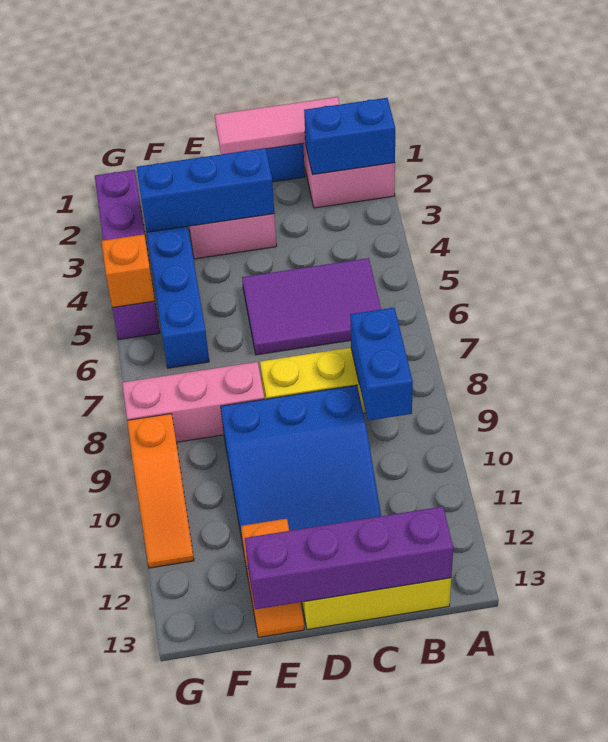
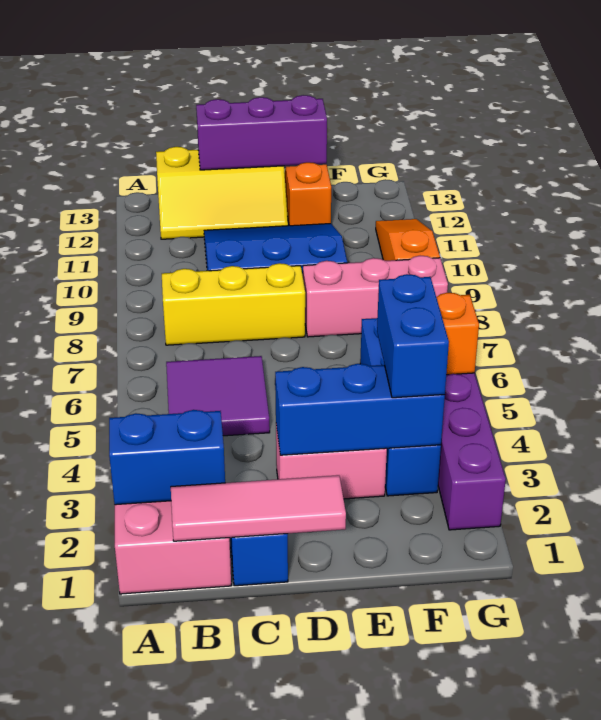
purple 2x3 tile [242,258,381,355] -> purple 2x2 tile [166,356,270,436]
blue 1x2 brick [350,308,413,421] -> blue 1x2 brick moved to [377,274,449,398]
purple 1x4 brick [245,506,453,609] -> purple 1x3 brick [196,95,327,170]

